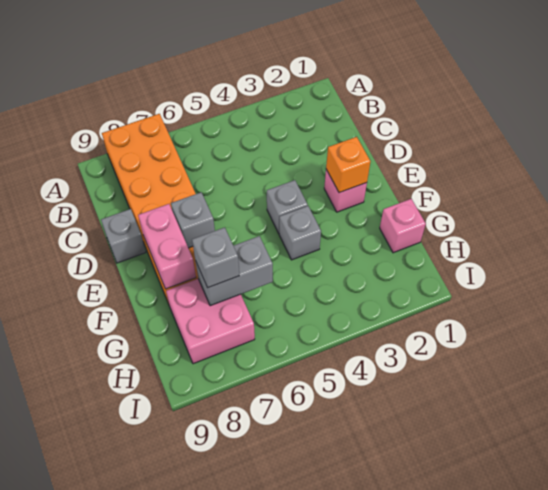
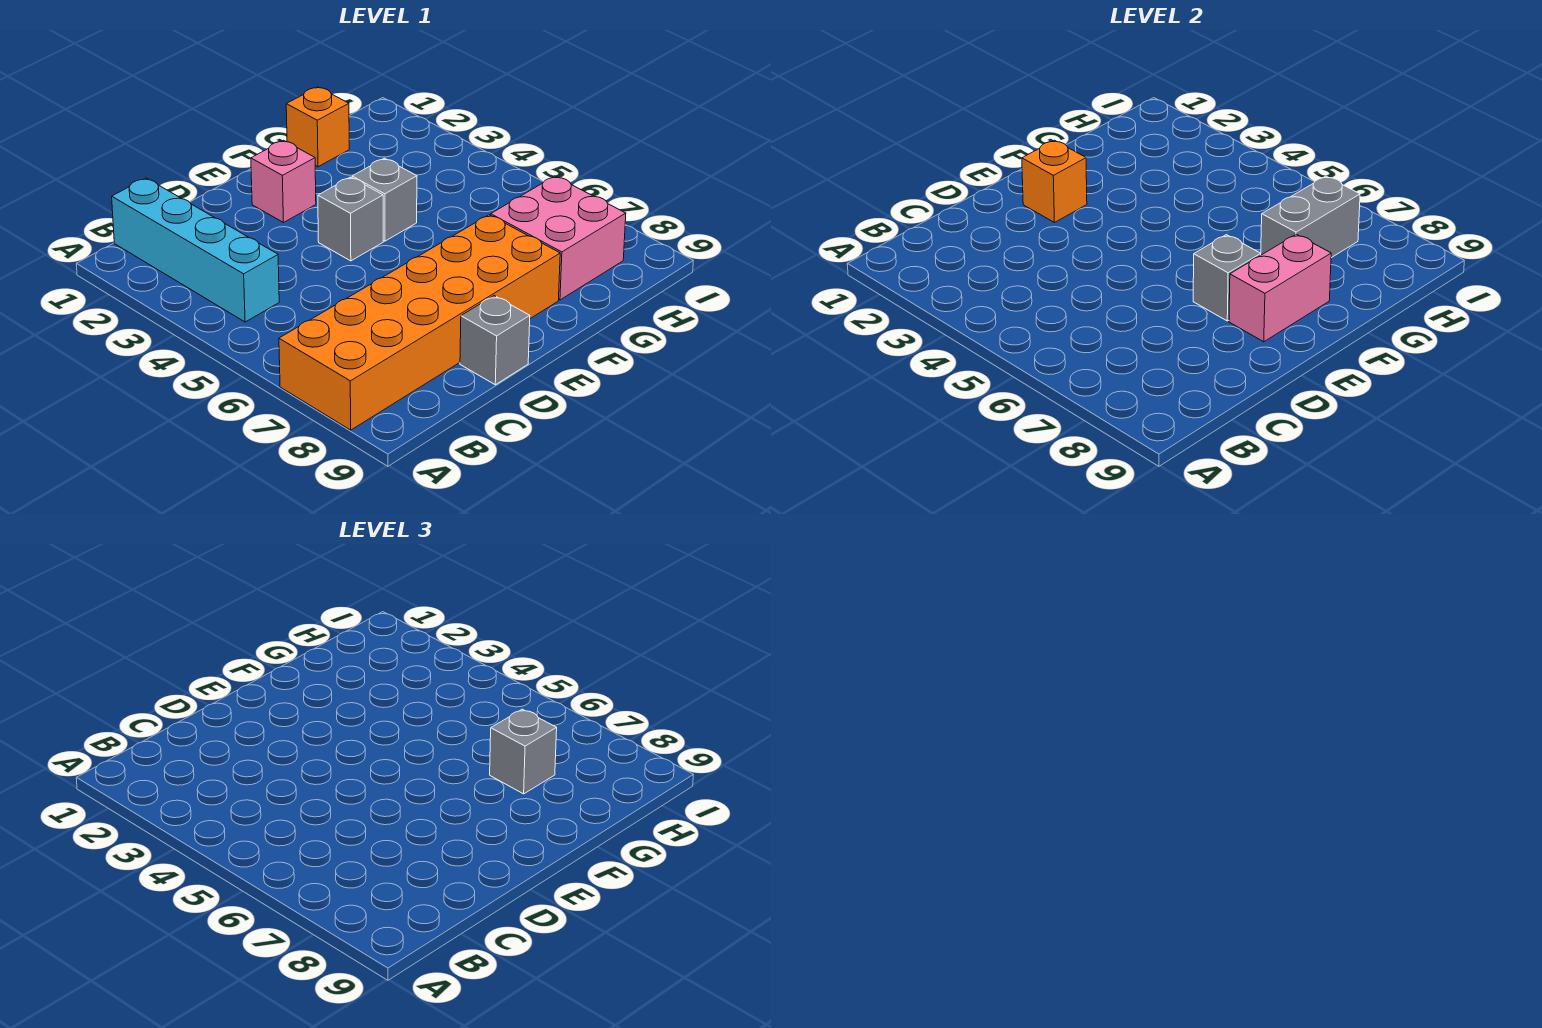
none -> cyan 1x4 brick [112,178,279,322]
pink 1x1 brick [380,199,426,253] -> orange 1x1 brick [286,87,349,167]
grey 1x2 brick [196,236,273,306] -> grey 1x2 brick turned to [1261,176,1360,258]

